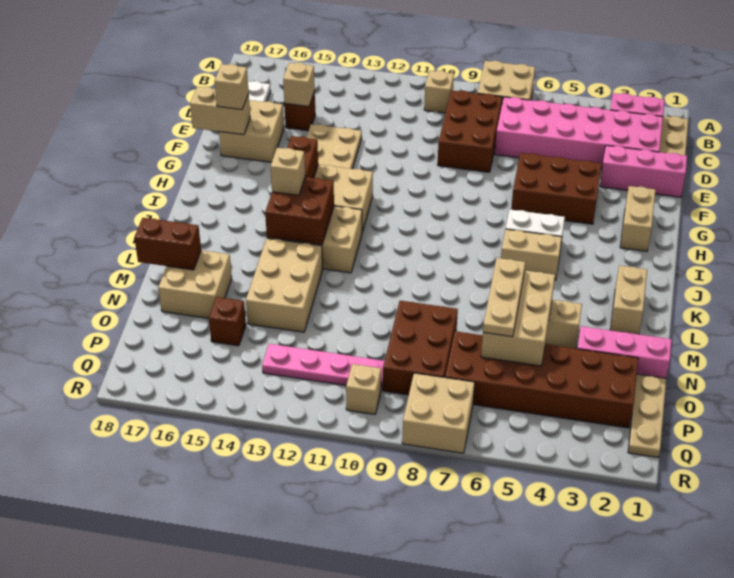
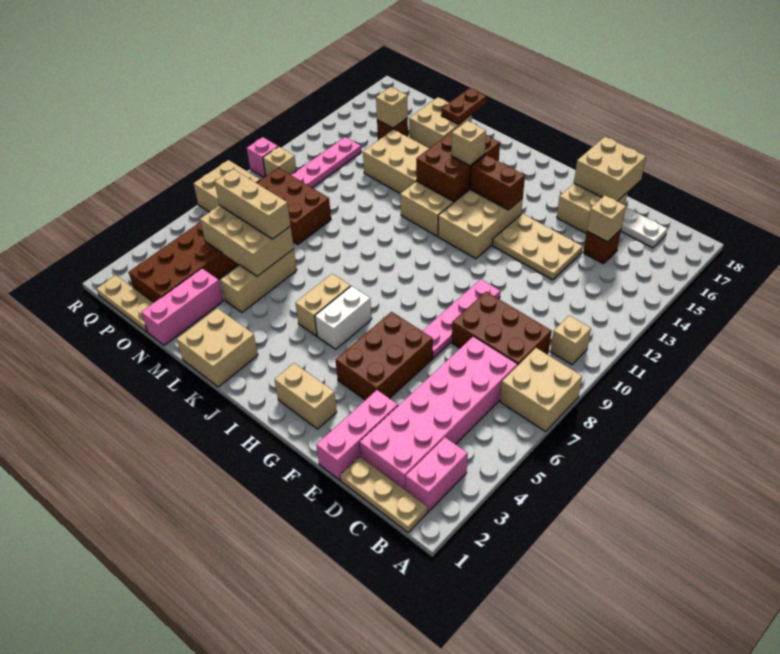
none -> pink 1x4 plate [423,279,500,358]
tan 1x2 brick [190,87,250,135] -> tan 2x2 brick [574,137,646,201]
tan 1x1 brick [215,64,249,110] -> tan 1x1 brick moved to [376,87,408,128]
brown 2x2 brick [265,177,334,245] -> brown 2x3 brick [416,123,500,201]
tan 1x2 brick [610,266,647,334] -> tan 2x2 brick [177,308,258,387]
tan 1x3 plate [483,258,525,337] -> tan 1x3 brick [215,169,291,239]
brown 1x2 brick [134,218,201,270] -> brown 1x2 plate [441,88,487,124]
none -> pink 1x1 brick [247,137,278,177]

